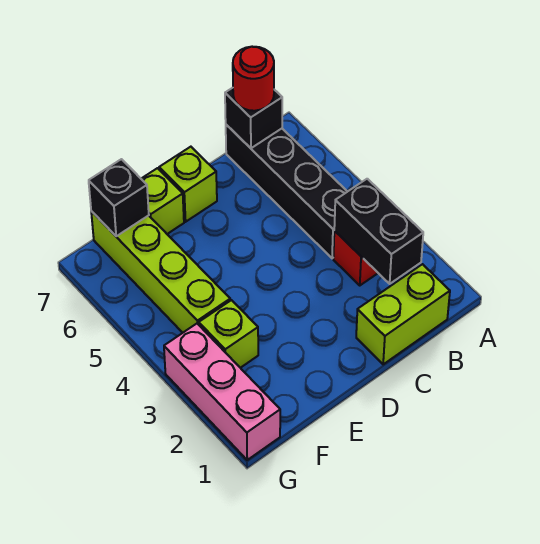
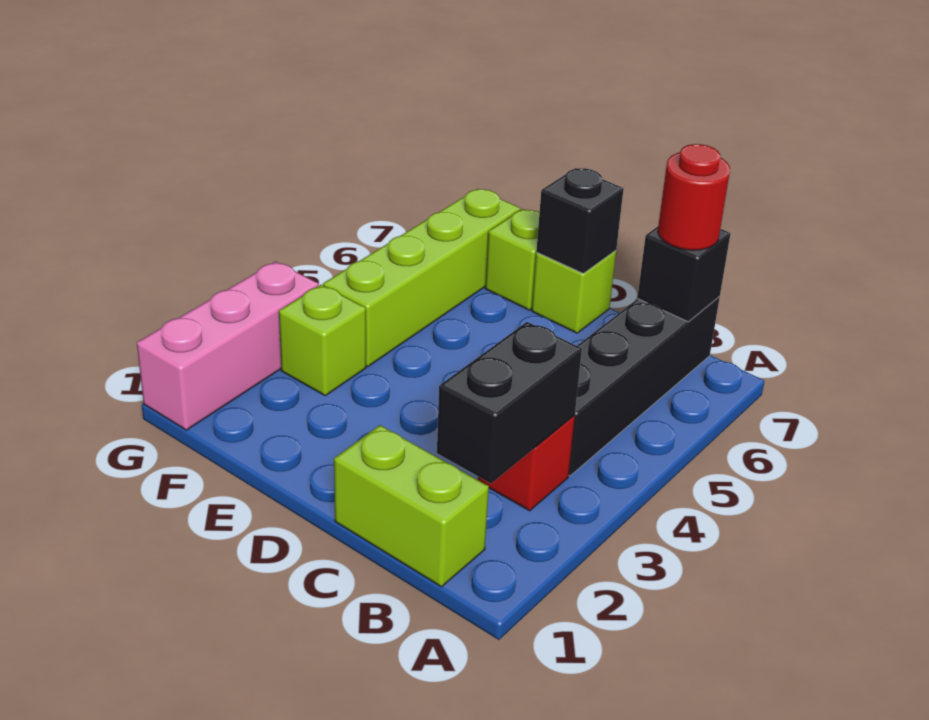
black 1x1 brick [89,159,149,236] -> black 1x1 brick moved to [536,168,624,273]

